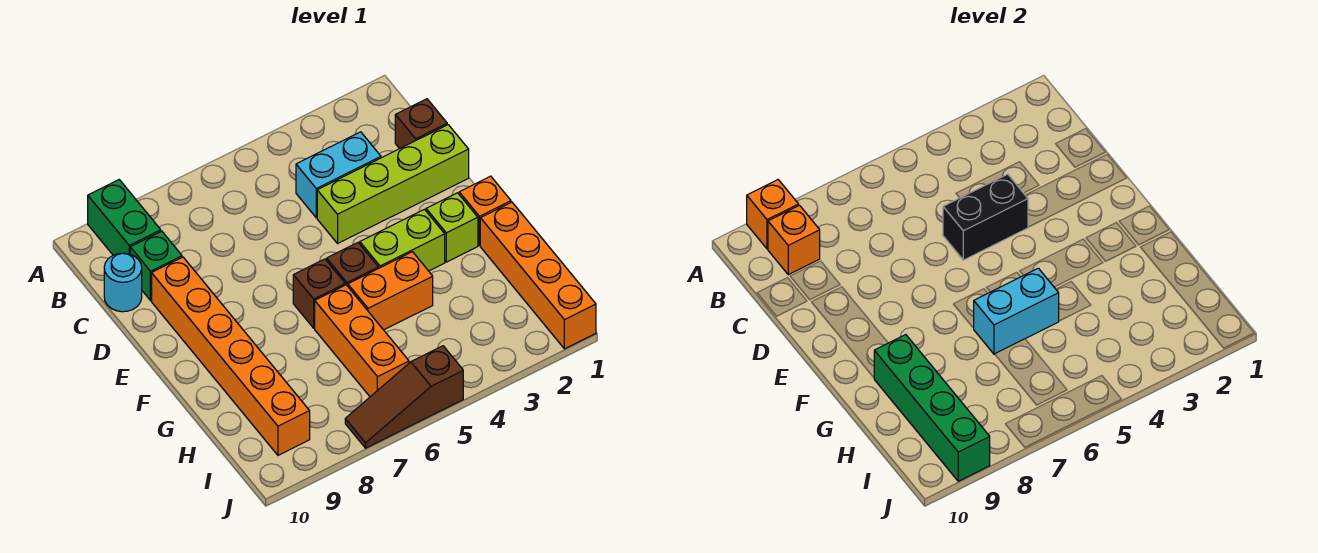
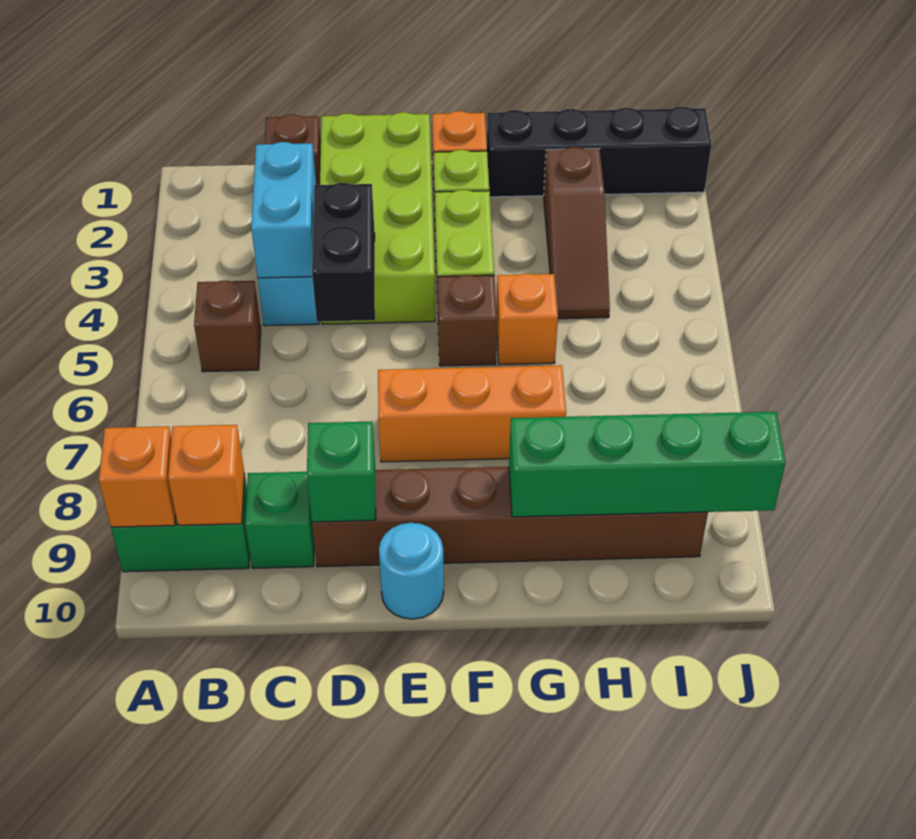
cyan 1x1 round brick [104,253,142,312] -> cyan 1x1 round brick moved to [379,523,444,619]
lime 1x4 brick [317,125,469,243] -> lime 2x4 brick [320,112,435,324]
orange 1x6 brick [152,257,310,455] -> brown 1x6 brick [312,467,708,567]
none -> green 1x1 brick [307,421,376,522]
brown 1x1 brick [293,259,345,328] -> brown 1x1 brick moved to [194,281,261,372]
orange 1x4 brick [480,202,596,349] -> black 1x4 brick [487,107,711,197]
orange 1x2 brick [348,252,433,330] -> orange 1x1 brick [497,274,558,365]
cyan 1x2 brick [973,268,1059,354] -> cyan 1x2 brick moved to [251,142,316,278]
orange 1x3 brick [315,285,409,397] -> orange 1x3 brick moved to [378,365,566,462]
brown 1x3 slope [345,346,463,448] -> brown 1x3 slope moved to [544,147,610,319]

